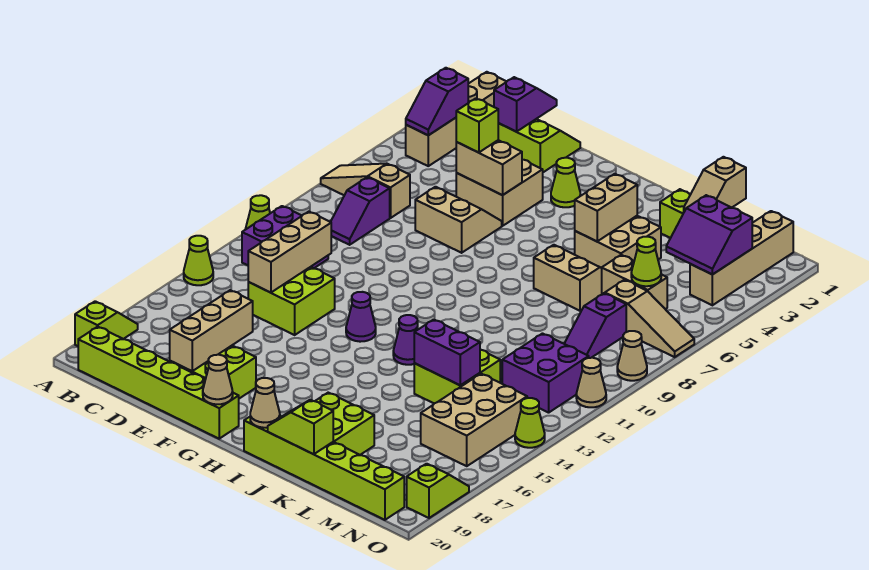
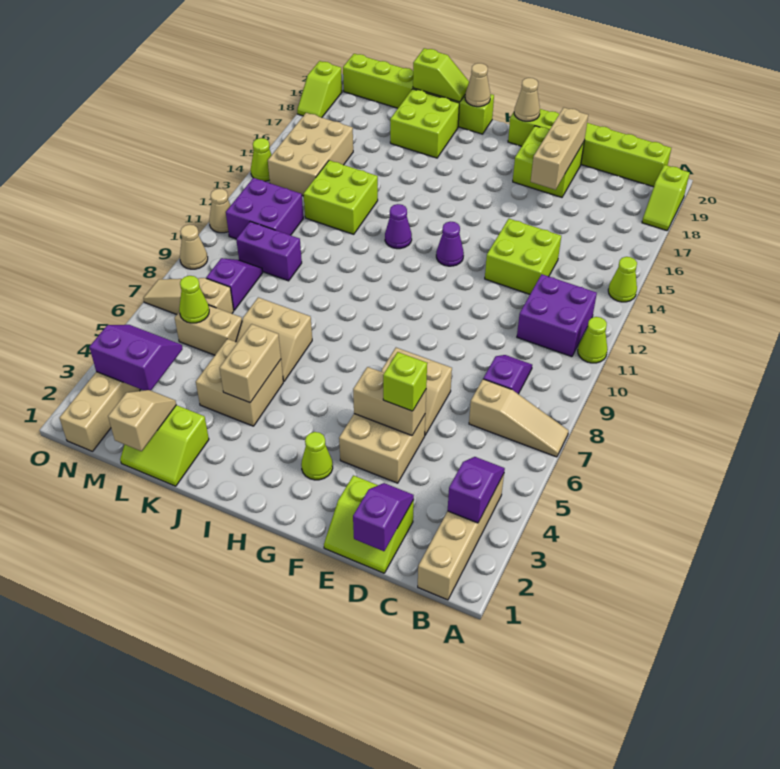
purple 1x2 slope [494,77,557,132] -> purple 1x2 slope turned to [353,483,414,551]
tan 1x3 brick [248,212,331,293] -> none
purple 1x2 brick [414,320,480,385] -> purple 1x2 brick moved to [236,222,302,281]

